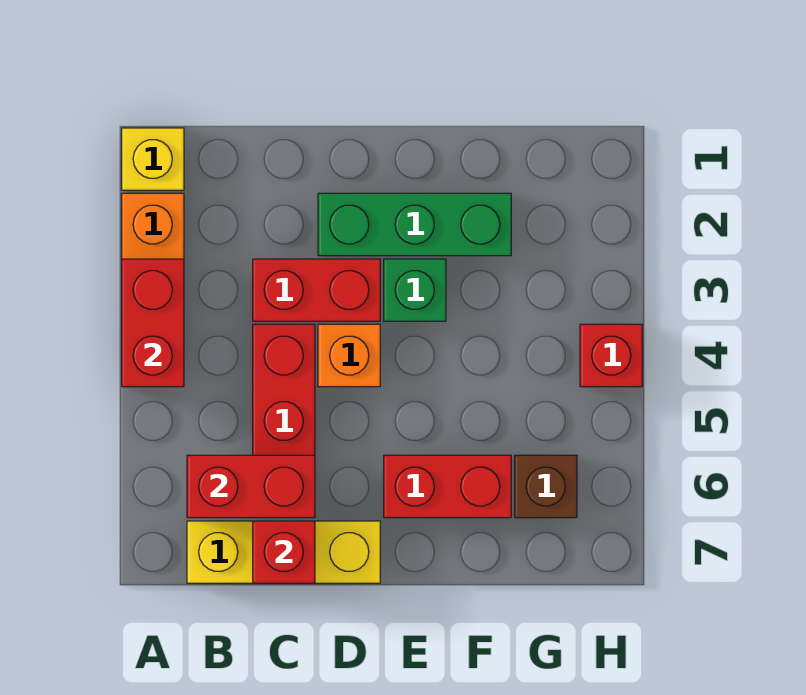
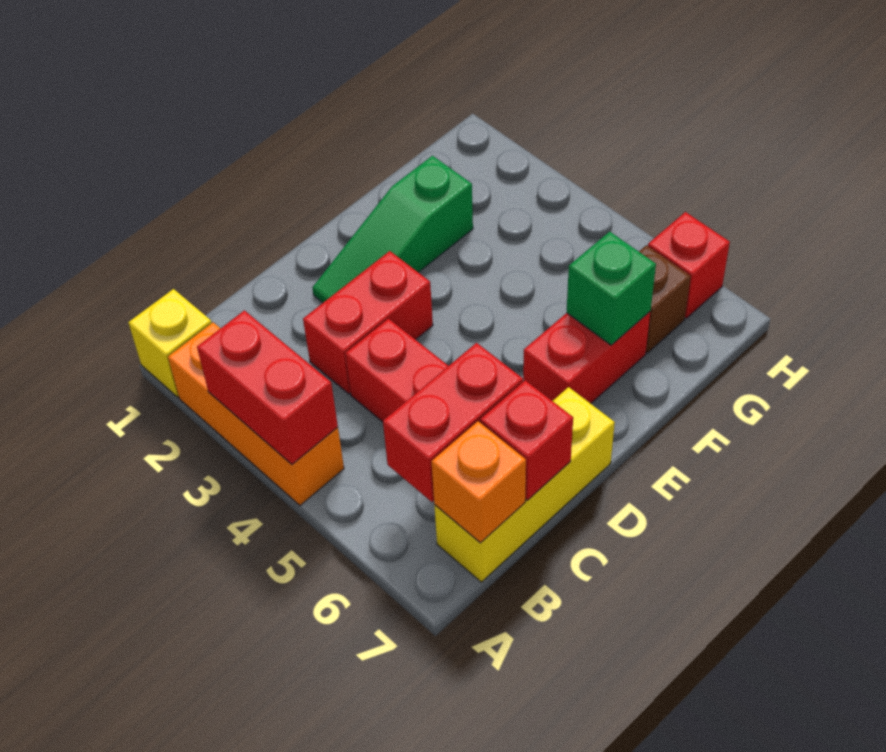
green 1x3 brick [318,193,511,256] -> green 1x3 slope [313,156,473,303]
orange 1x1 brick [318,324,380,387] -> orange 1x1 brick moved to [431,421,526,543]
green 1x1 brick [384,259,446,321] -> green 1x1 brick moved to [567,232,656,345]
red 1x1 brick [580,324,642,387] -> red 1x1 brick moved to [648,212,730,318]

